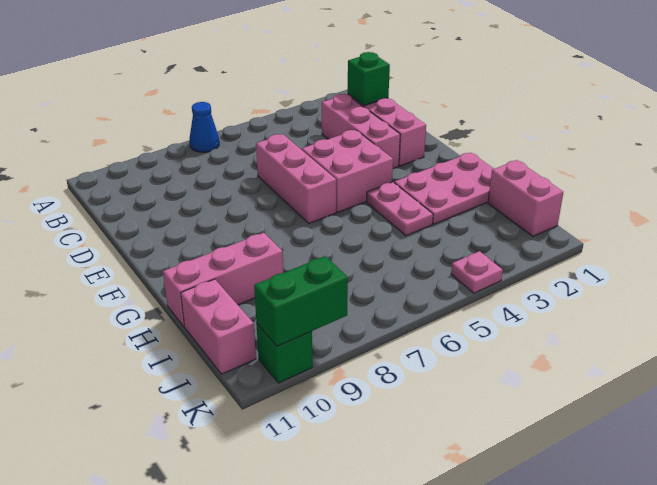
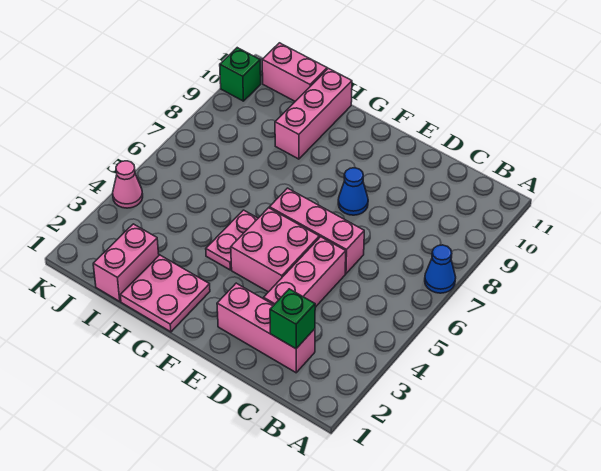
pink 1x3 brick [322,94,400,169] -> pink 1x3 brick turned to [264,237,346,307]
none -> blue 1x1 cone [338,168,368,215]
pink 2x3 plate [394,152,494,224] -> pink 2x2 plate [120,255,210,332]
pink 1x2 plate [367,182,433,236] -> pink 1x2 plate turned to [206,210,258,270]
pink 1x2 brick [488,160,563,236] -> pink 1x2 brick turned to [93,224,159,301]
pink 1x1 plate [451,251,503,293] -> pink 1x1 cone [113,161,143,208]
green 1x2 brick [254,256,348,346] -> none

